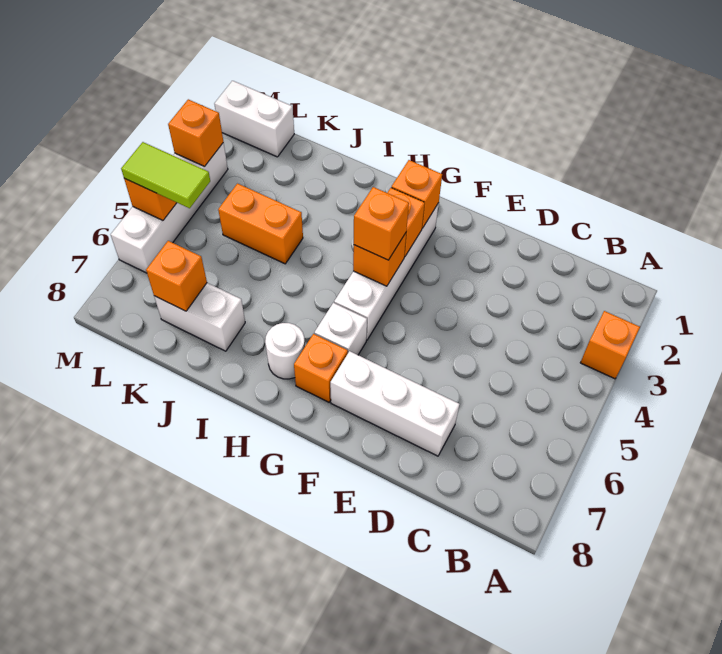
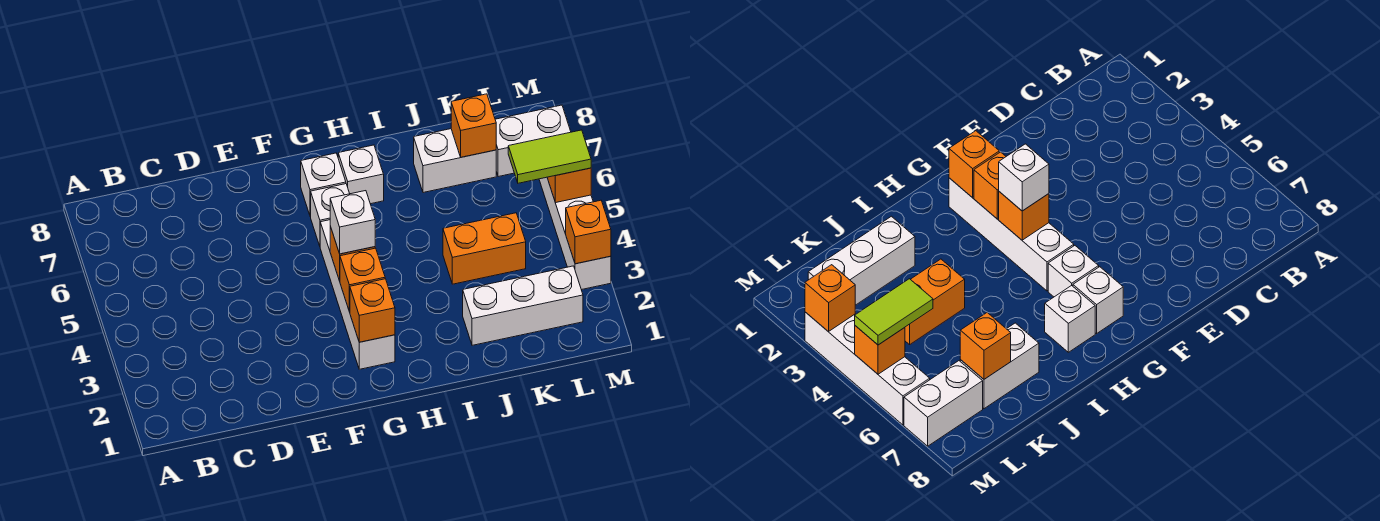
orange 1x1 brick [580,311,640,379] -> none
white 1x3 brick [330,351,460,456] -> white 1x3 brick moved to [463,266,583,345]
orange 1x1 brick [354,187,409,260] -> white 1x1 brick [330,191,375,254]
orange 1x1 brick [294,334,348,402] -> white 1x1 brick [301,153,346,217]
white 1x1 round brick [265,323,305,379] -> white 1x1 brick [338,145,384,204]
white 1x2 brick [214,81,294,157] -> white 1x2 brick moved to [495,105,571,177]

